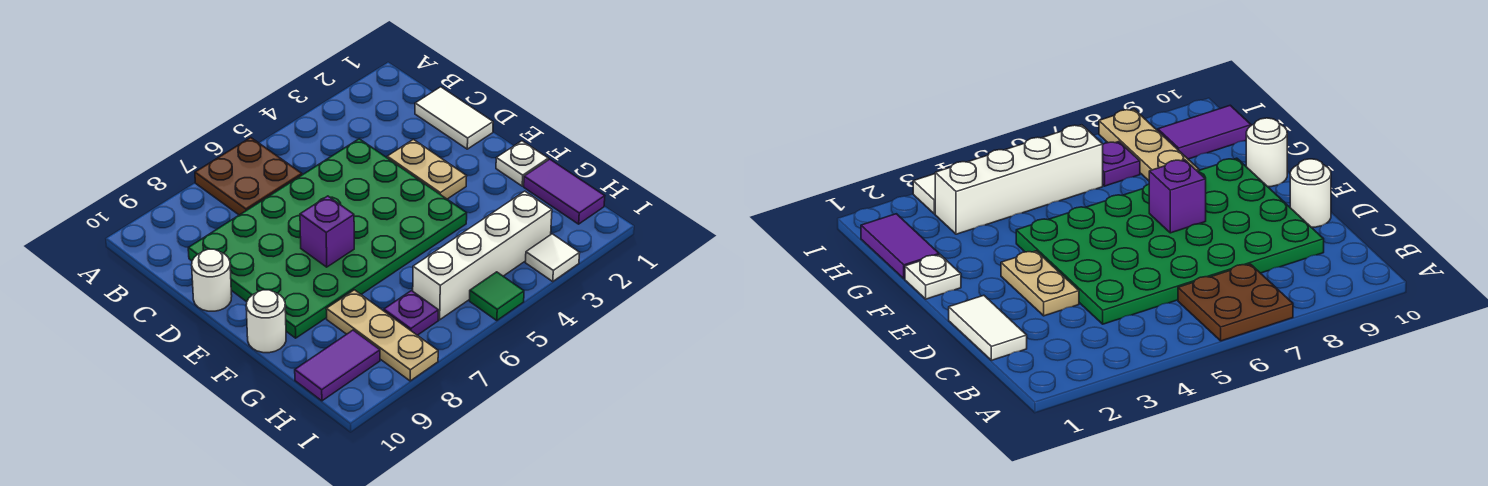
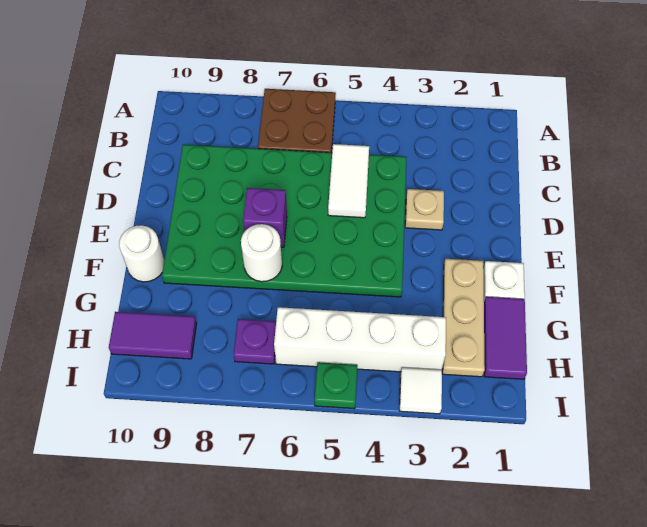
white 1x2 tile [415,87,493,149] -> white 1x2 tile moved to [328,144,369,218]
tan 1x2 plate [387,139,467,199] -> tan 1x1 plate [405,189,444,230]
white 1x1 round brick [192,249,232,311] -> white 1x1 round brick moved to [241,224,282,282]
tan 1x3 plate [326,290,438,381] -> tan 1x3 plate moved to [442,259,485,377]
green 1x1 tile [470,272,524,321] -> green 1x1 plate [315,362,357,409]

